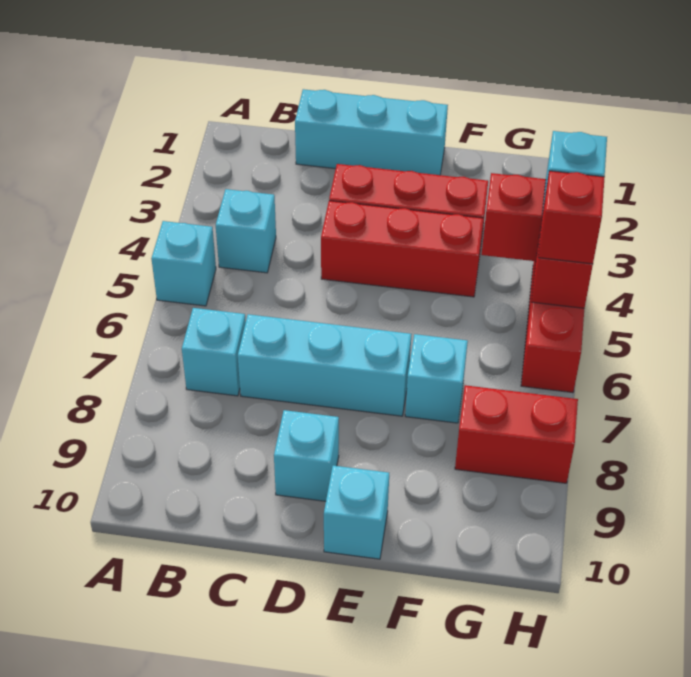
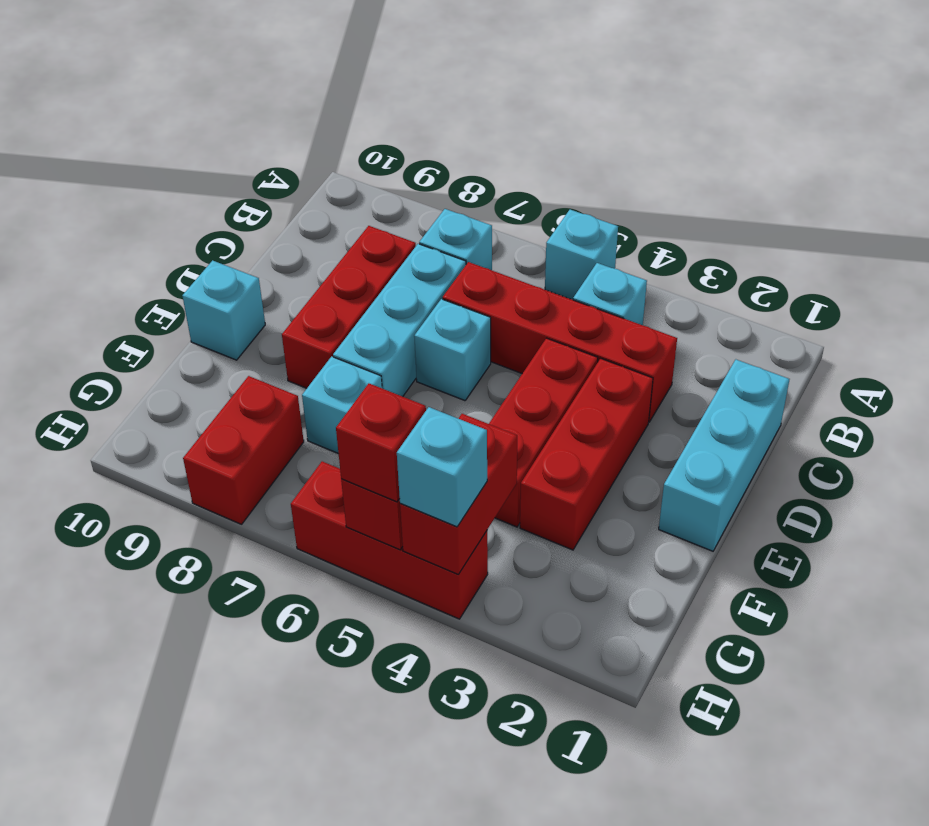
none -> red 1x4 brick [443,262,677,422]
none -> red 1x3 brick [282,226,416,388]
cyan 1x1 brick [274,410,339,501] -> cyan 1x1 brick moved to [414,299,491,401]

